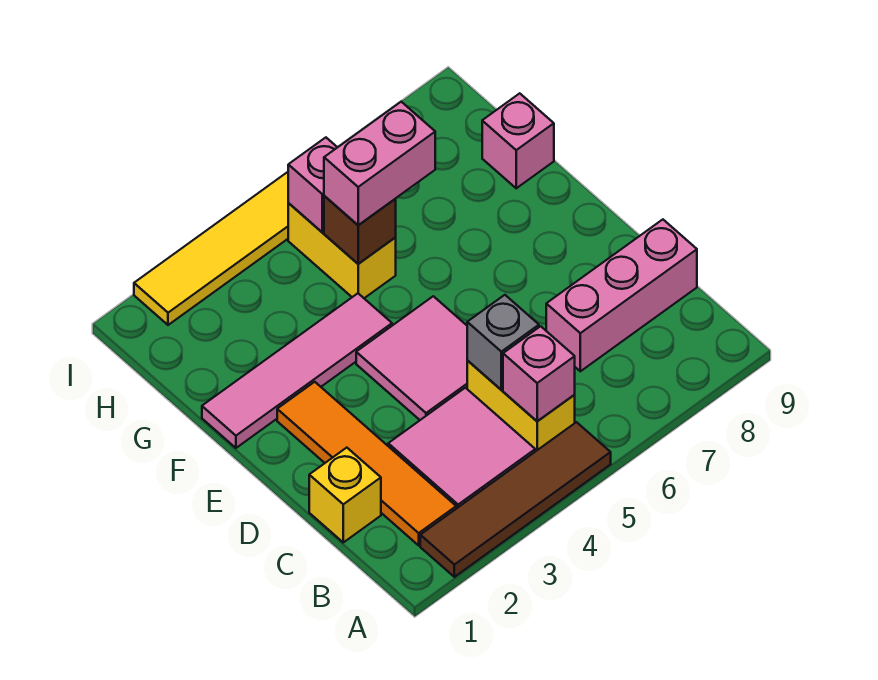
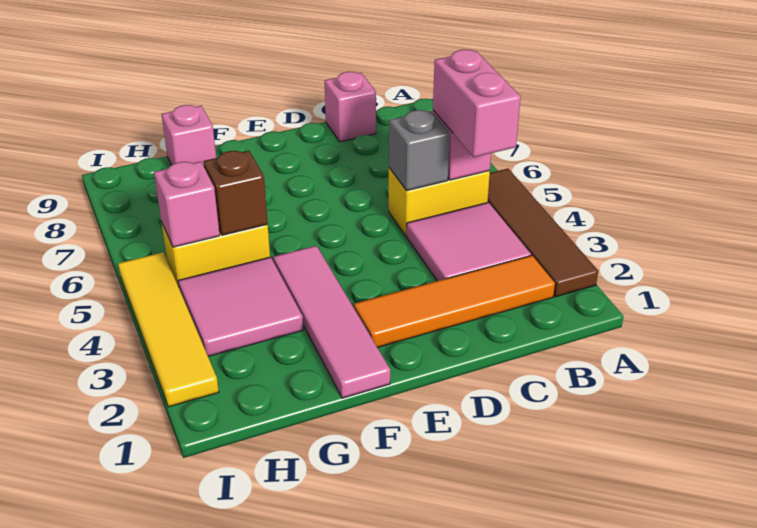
yellow 1x1 brick [309,448,381,542] -> none
pink 1x3 brick [546,220,697,371] -> pink 1x1 brick [324,72,376,142]
pink 2x2 tile [356,296,467,420] -> pink 2x2 tile moved to [178,257,303,356]
pink 1x2 brick [324,102,435,225] -> pink 1x2 brick moved to [433,50,521,157]

